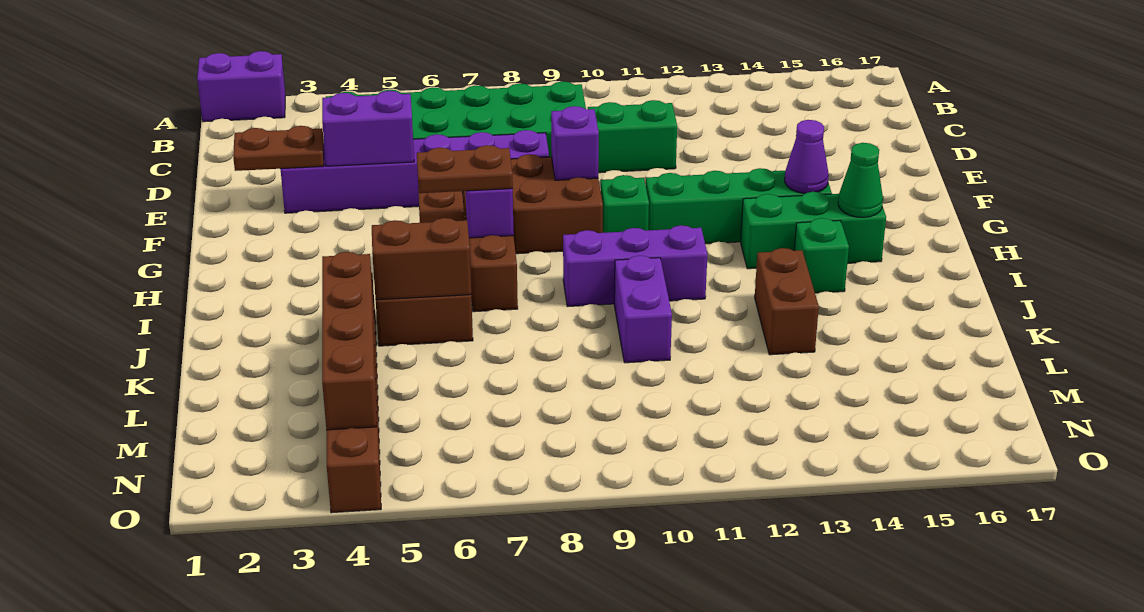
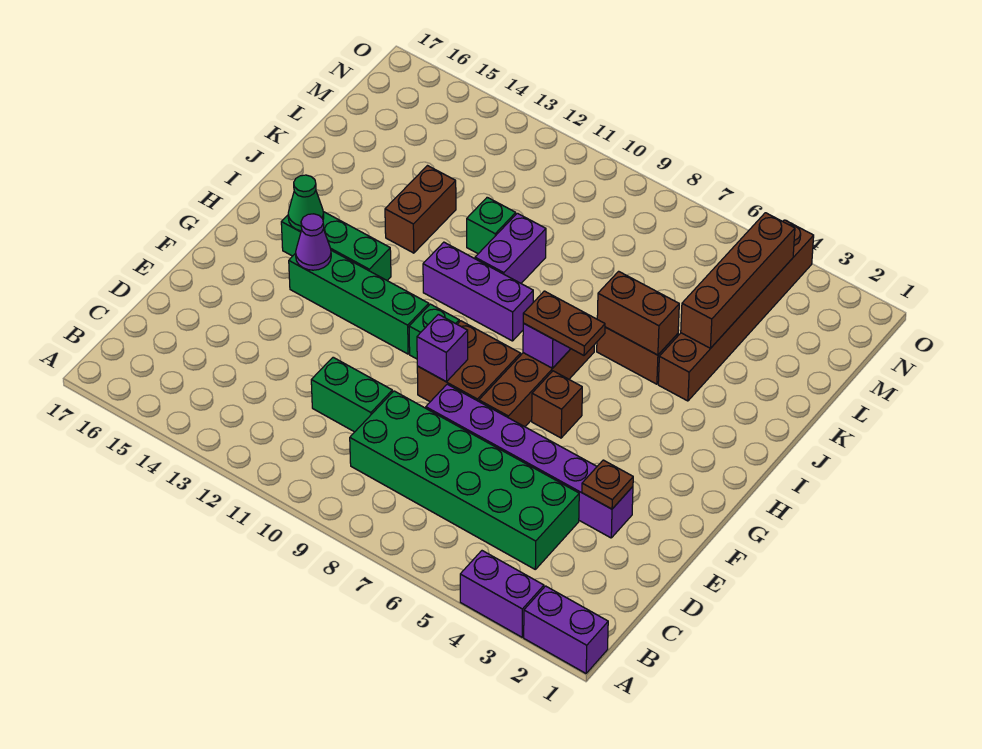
brown 1x2 plate [233,126,324,171] -> brown 1x1 plate [582,460,633,509]
purple 1x2 brick [322,91,414,166] -> purple 1x2 brick moved to [460,551,544,637]
green 1x1 brick [794,218,849,293] -> green 1x1 brick moved to [467,197,516,254]

